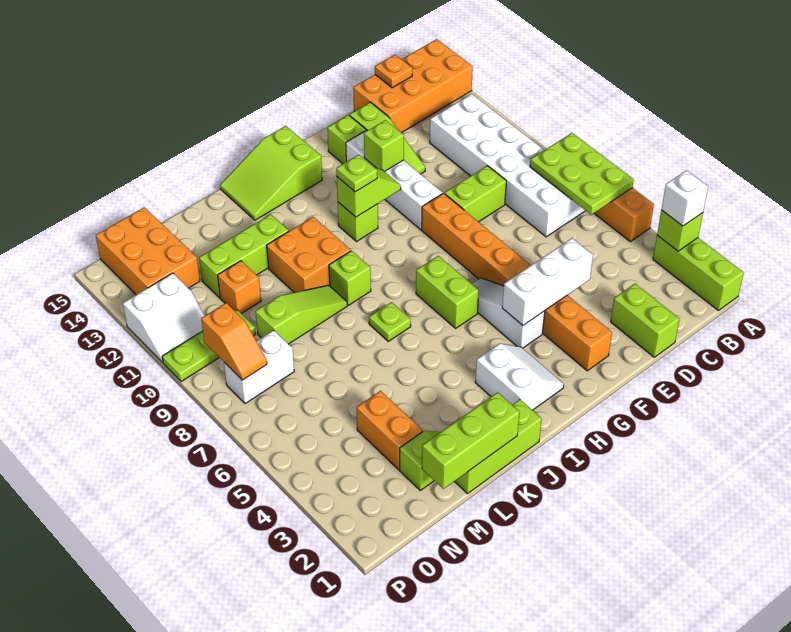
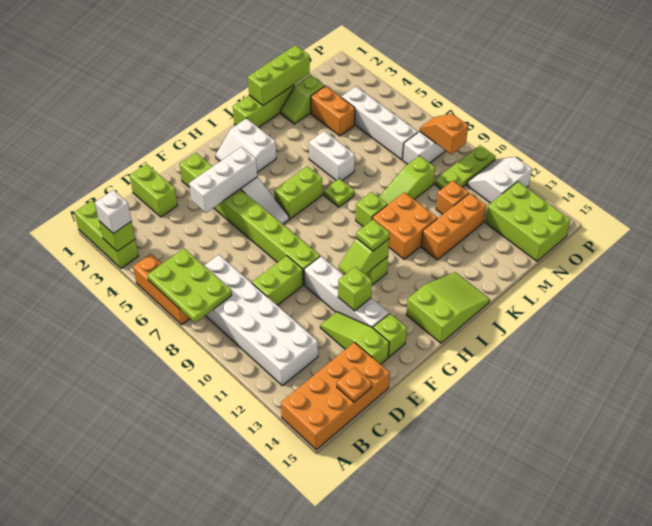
orange 1x8 brick [422,193,612,371] -> lime 1x8 brick [180,153,320,285]
lime 1x2 brick [416,256,479,328] -> lime 1x2 brick turned to [274,166,322,219]
none -> white 1x2 brick [309,131,355,180]
lime 1x3 brick [199,214,289,298] -> orange 1x3 brick [421,193,486,260]
none -> white 1x4 brick [341,86,418,160]
orange 2x3 brick [96,207,200,295] -> lime 2x3 brick [485,182,570,261]

